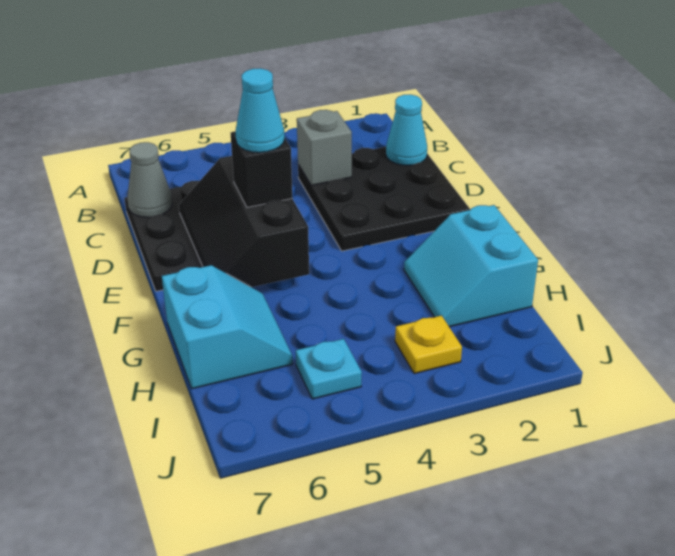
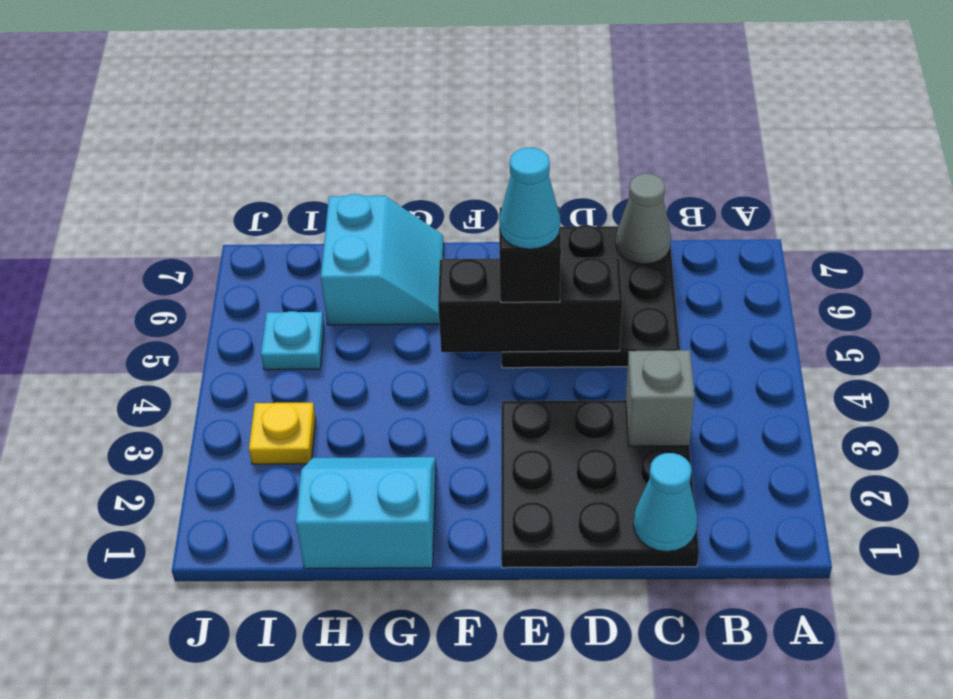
cyan 2x2 slope [162,265,293,389] -> cyan 2x2 slope turned to [321,194,444,325]

